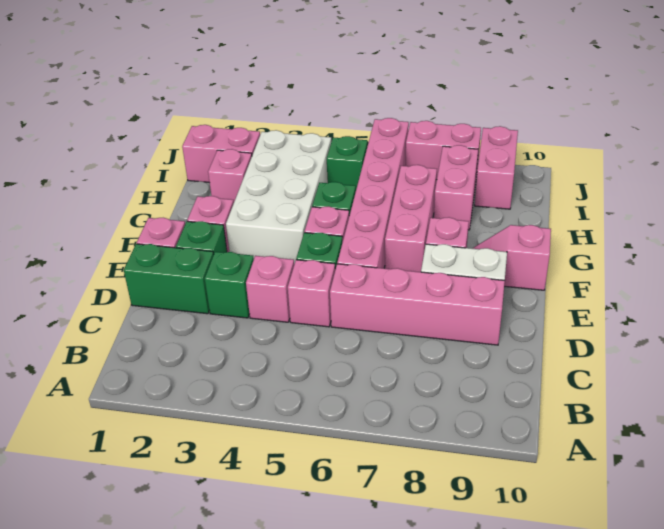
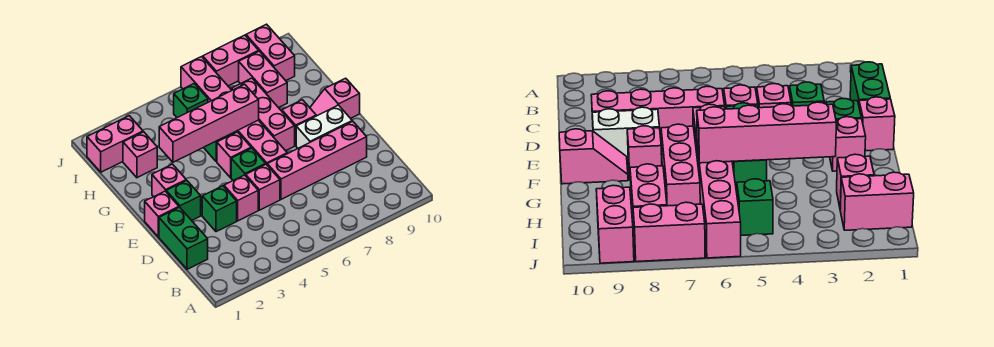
green 1x2 brick [124,244,213,314] -> green 1x2 brick turned to [159,207,208,269]
white 2x4 brick [226,130,331,264] -> none
none -> pink 1x4 brick [159,84,259,162]

